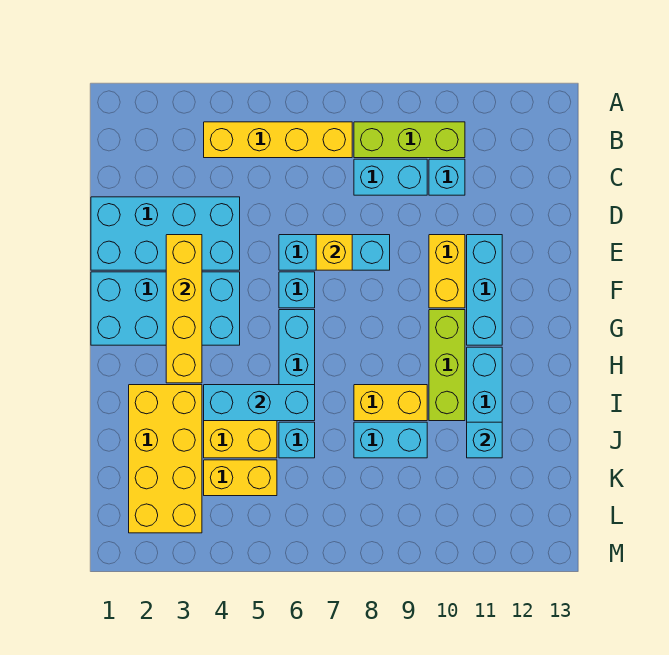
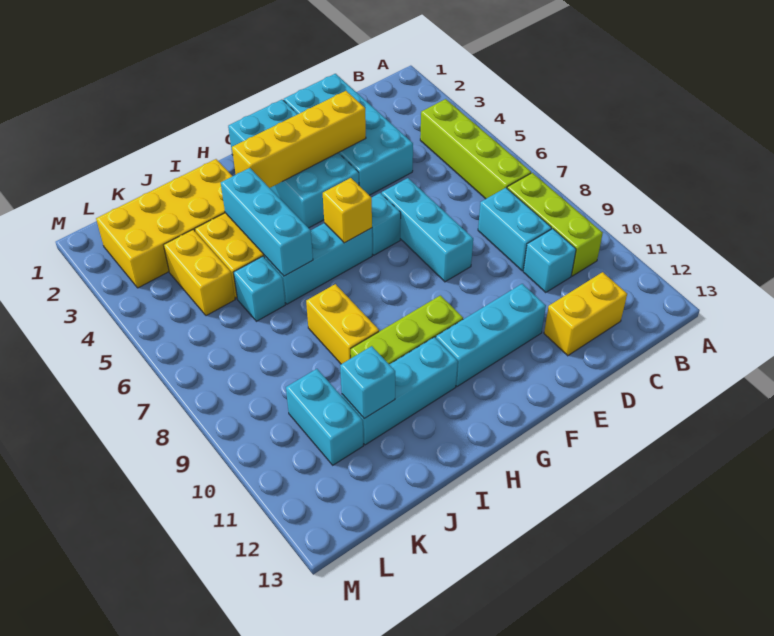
yellow 1x4 brick [204,122,352,158] -> lime 1x4 brick [420,99,531,199]
yellow 1x1 brick [316,235,352,270] -> yellow 1x1 brick moved to [323,178,372,243]
yellow 1x2 brick [429,235,465,308] -> yellow 1x2 brick moved to [544,272,627,356]
cyan 1x2 brick [354,422,427,458] -> cyan 1x2 brick moved to [286,369,363,465]

